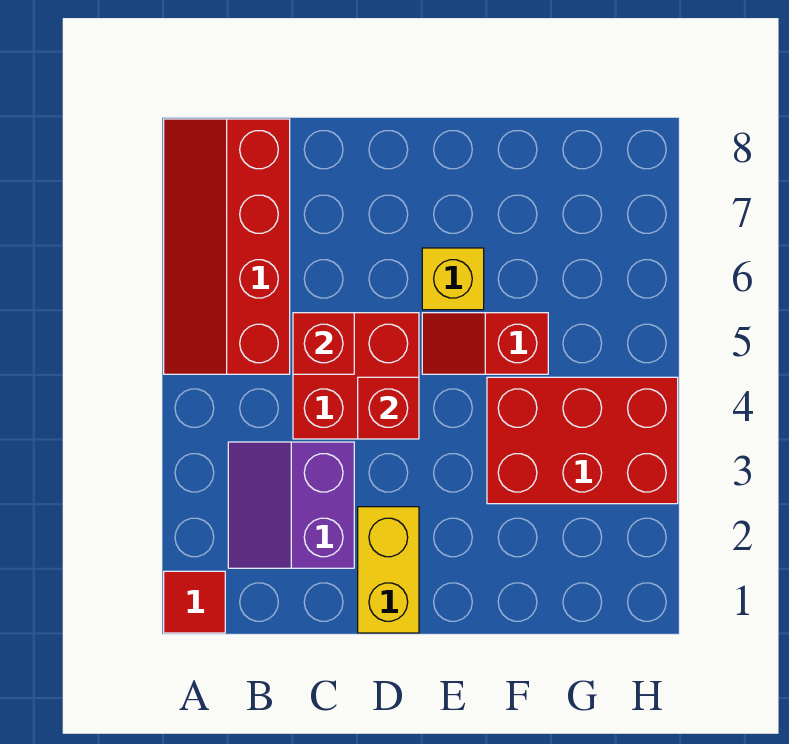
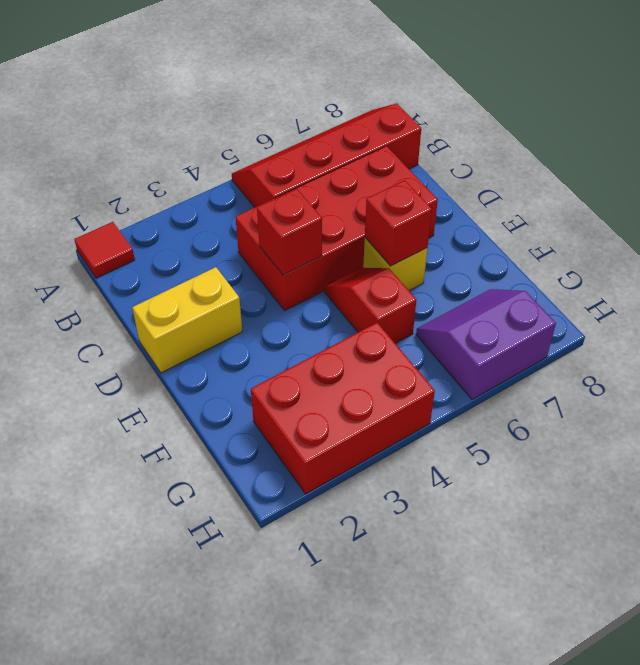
purple 2x2 slope [228,442,354,568] -> purple 2x2 slope moved to [416,289,556,399]
red 2x2 brick [293,313,419,439] -> red 2x4 brick [235,146,438,310]
red 1x1 brick [293,313,354,374] -> red 1x1 brick moved to [365,180,432,266]
red 2x3 brick [487,377,678,504] -> red 2x3 brick turned to [251,322,435,494]

